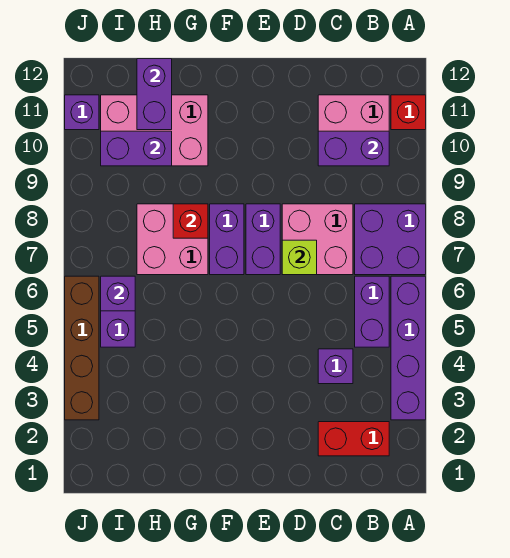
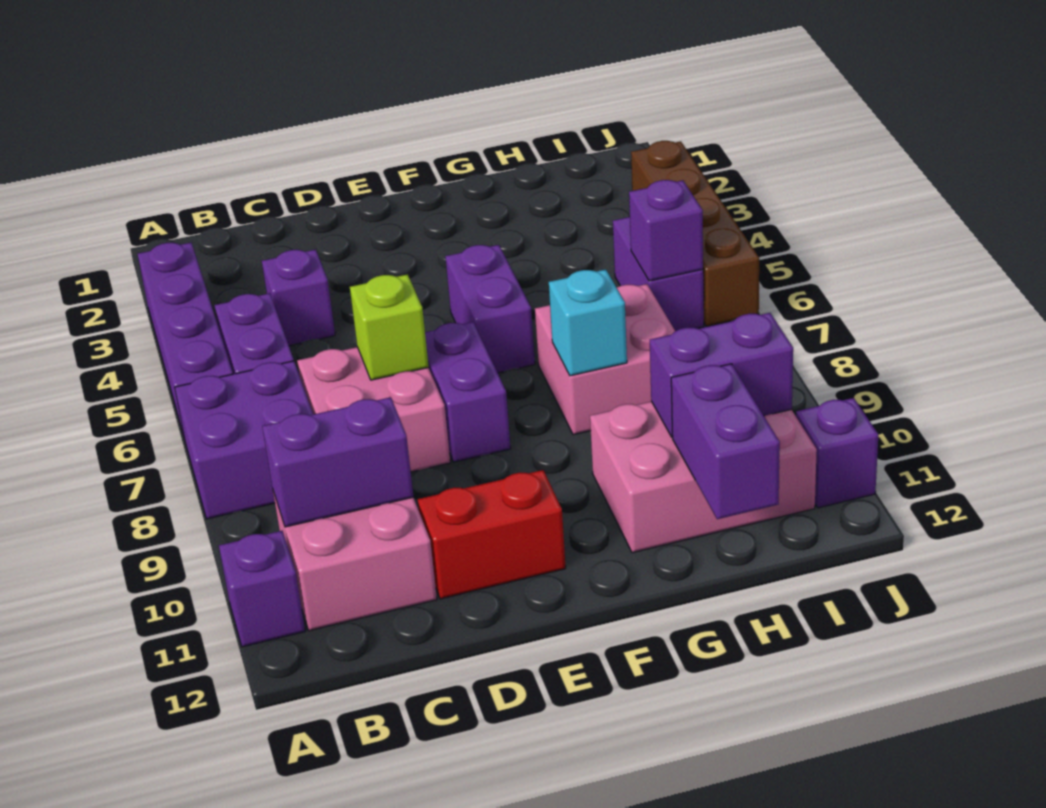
red 1x1 brick [391,95,426,130] -> purple 1x1 brick [219,531,305,647]
red 1x2 brick [318,422,389,456] -> red 1x2 brick moved to [418,470,566,599]
purple 1x2 brick [210,204,244,275] -> purple 1x2 brick moved to [445,245,535,373]
red 1x1 brick [173,204,208,238] -> cyan 1x1 brick [549,269,627,376]

